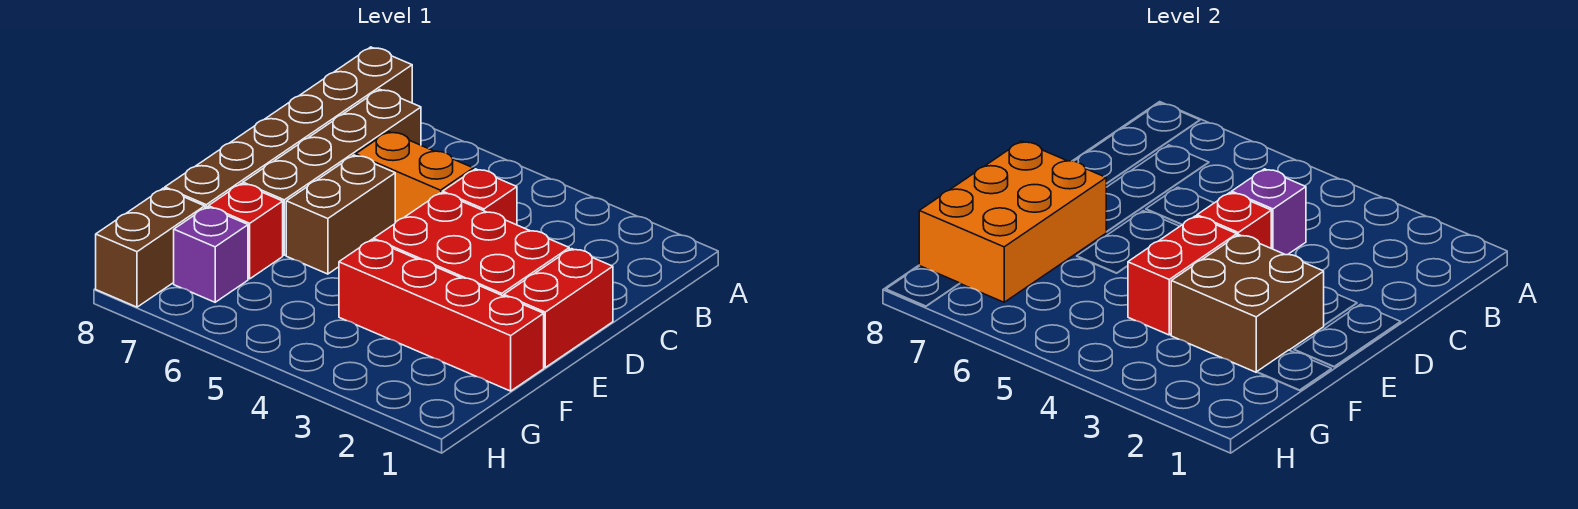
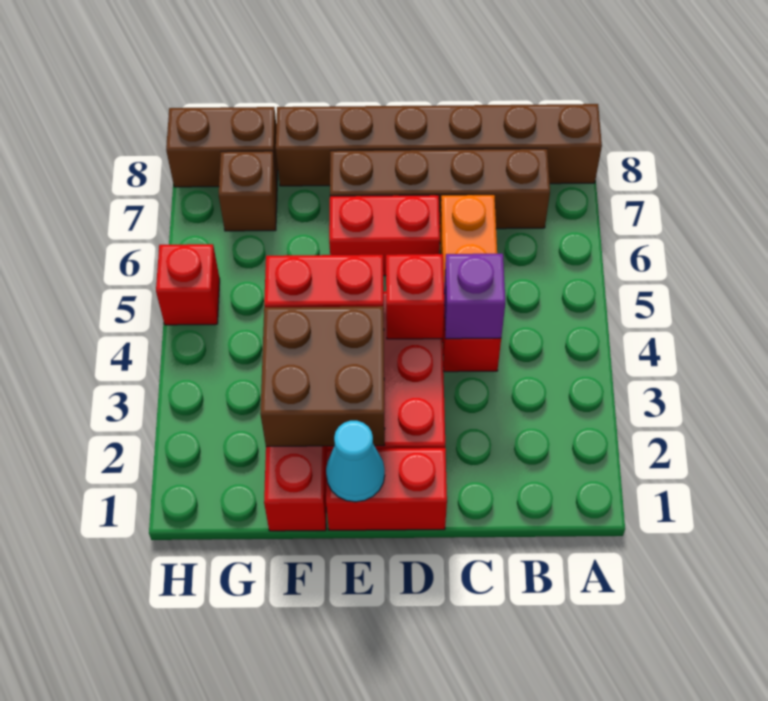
brown 1x2 brick [286,155,395,274] -> red 1x2 brick [329,195,440,276]
none -> cyan 1x1 cone [326,421,385,502]
orange 2x3 brick [919,141,1106,302] -> none
red 1x1 brick [208,183,283,279] -> red 1x1 brick moved to [156,244,220,325]
purple 1x1 brick [174,207,248,302] -> brown 1x1 brick [219,151,277,231]

